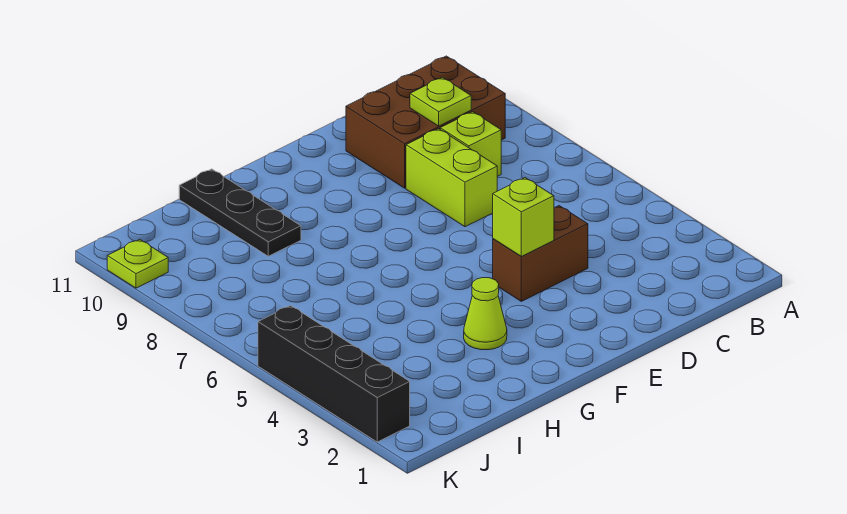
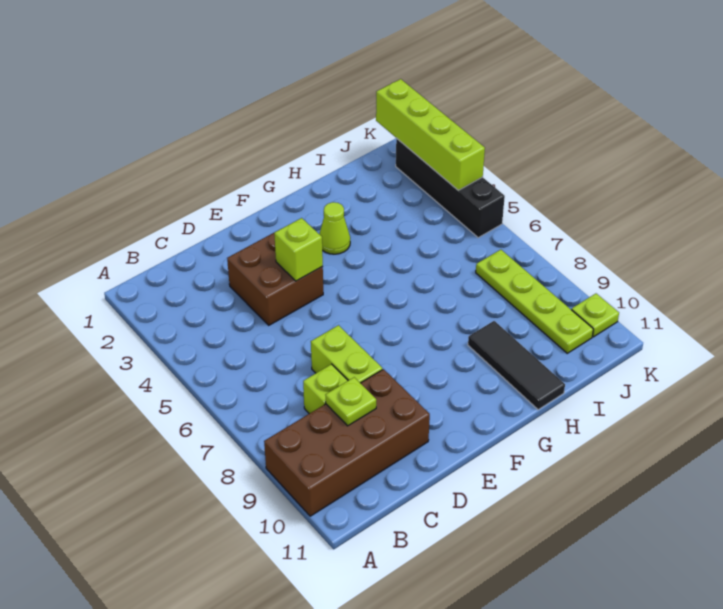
brown 2x3 brick [346,56,505,188] -> brown 2x4 brick [264,369,430,516]
brown 1x2 brick [493,206,588,301] -> brown 2x2 brick [227,232,323,325]
black 1x3 plate [179,169,301,256] -> black 1x3 tile [468,321,565,410]
none -> lime 1x4 plate [476,250,593,353]
none -> lime 1x4 brick [376,79,485,190]

